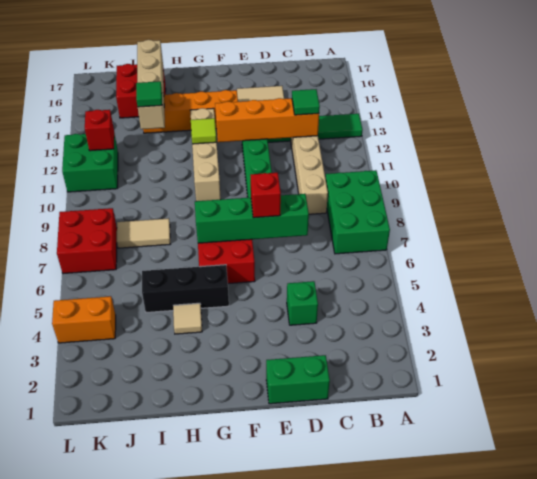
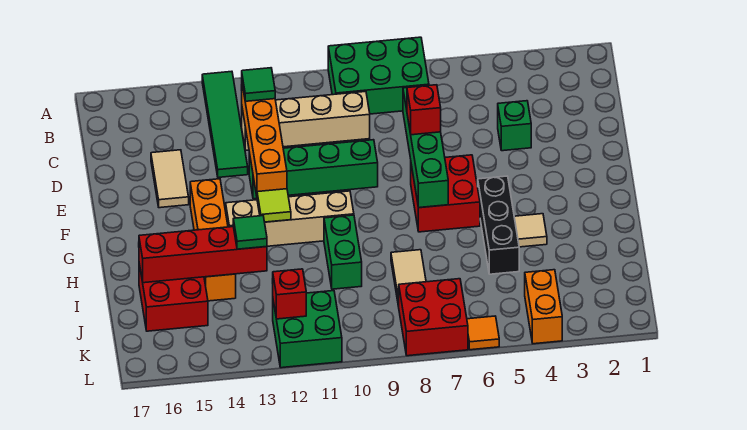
green 1x2 brick [266,355,330,404] -> green 1x2 brick moved to [324,215,362,289]
tan 1x4 brick [137,40,165,129] -> red 1x4 brick [139,227,267,283]
none -> orange 1x1 tile [467,316,499,350]

